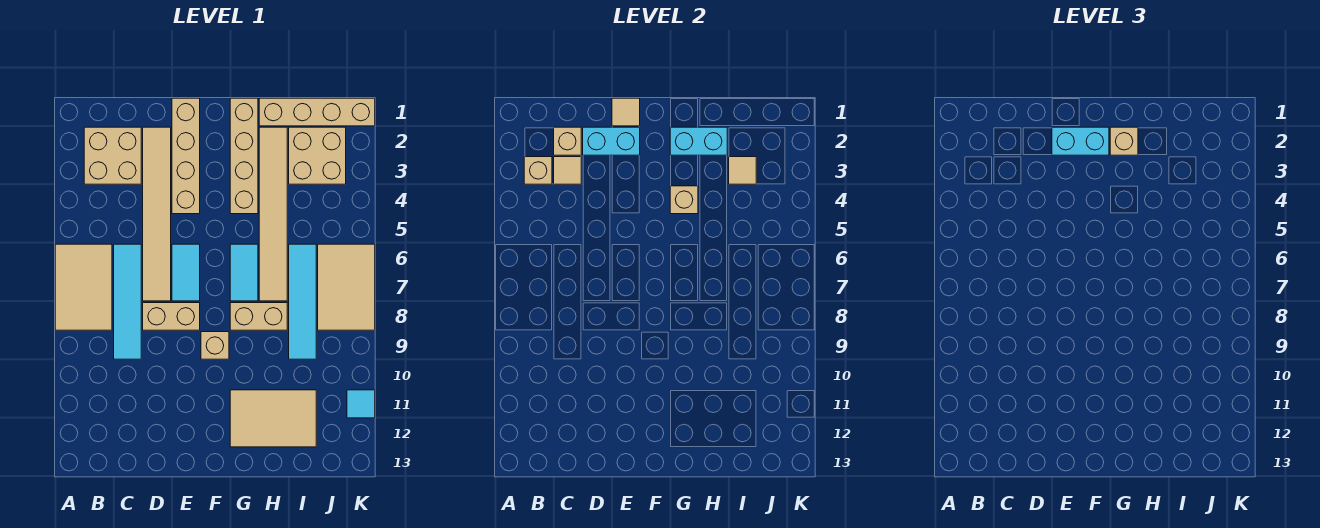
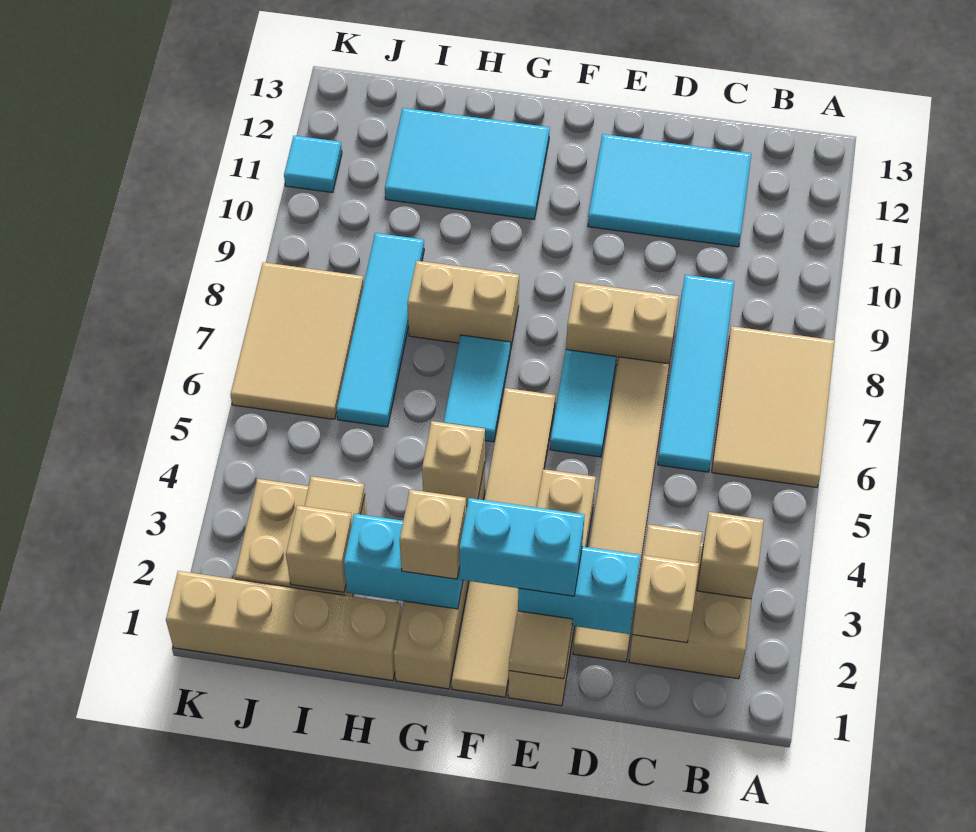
none -> cyan 2x3 tile [588,134,751,247]
tan 1x1 brick [201,332,229,359] -> tan 1x1 brick moved to [286,505,352,592]
tan 2x3 tile [230,390,316,447] -> cyan 2x3 tile [385,108,550,219]
tan 1x6 tile [259,127,287,301] -> tan 1x6 tile moved to [452,388,556,697]

